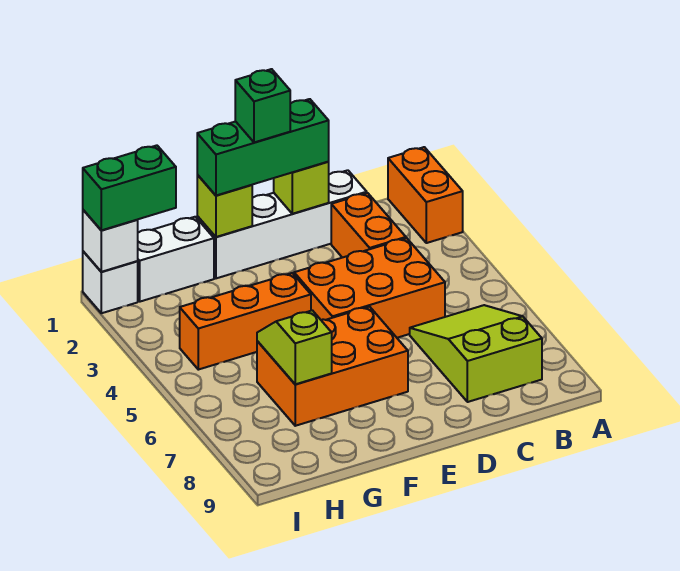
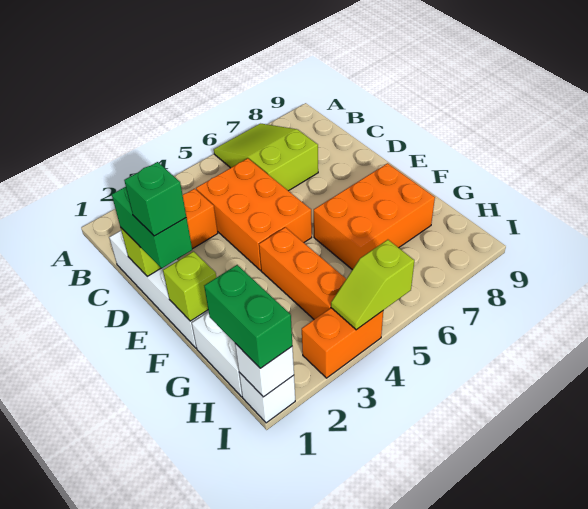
orange 1x2 brick [388,147,463,243] -> orange 1x2 brick moved to [302,308,383,378]
lime 2x3 slope [410,305,542,402] -> lime 2x3 slope turned to [214,124,318,191]
green 1x3 brick [197,99,329,196] -> green 1x2 brick [112,187,192,268]
orange 2x3 brick [257,307,408,426] -> orange 2x3 brick turned to [314,163,435,270]
lime 1x2 slope [257,310,332,384] -> lime 1x2 slope moved to [331,240,414,330]

